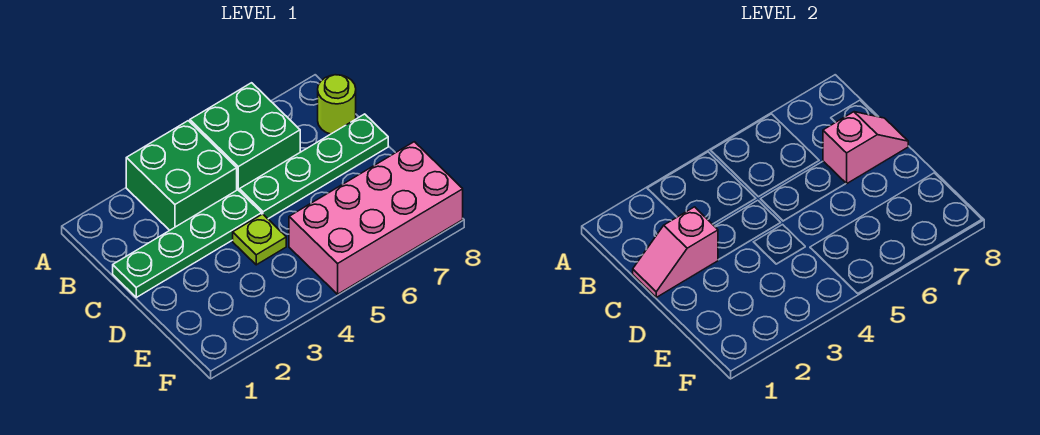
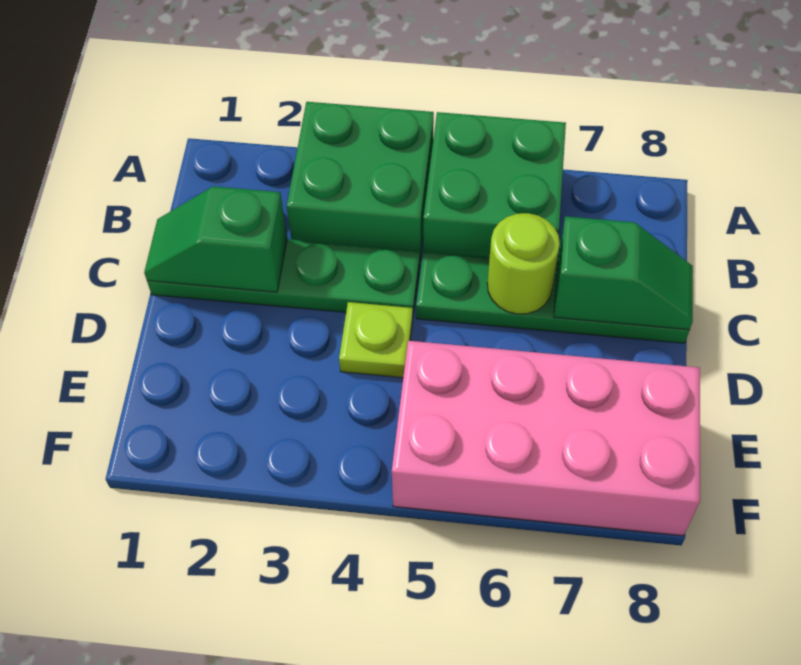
lime 1x1 round brick [318,75,356,134] -> lime 1x1 round brick moved to [487,213,560,314]
pink 1x2 slope [633,207,718,297] -> green 1x2 slope [144,186,287,292]
pink 1x2 slope [823,112,908,184] -> green 1x2 slope [554,216,693,330]

